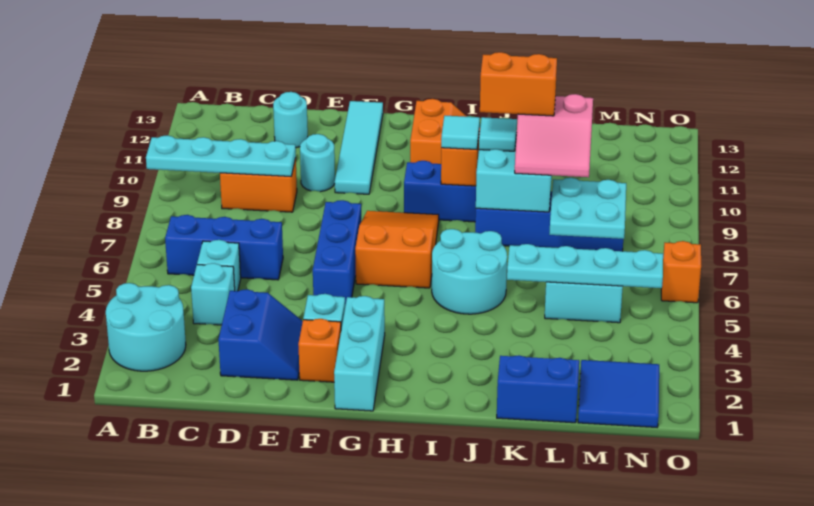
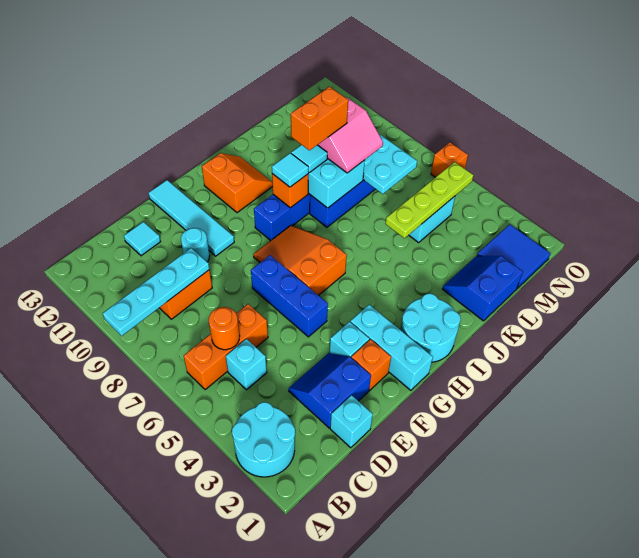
blue 1x3 brick [165,215,283,280] -> orange 1x3 brick [184,304,268,390]
cyan 1x1 brick [191,263,235,325] -> cyan 1x1 brick moved to [330,395,373,448]
none -> orange 1x1 round brick [209,307,240,350]
blue 2x2 slope [218,289,303,380] -> blue 2x2 slope turned to [289,353,371,428]
cyan 1x1 round brick [273,92,308,148] -> cyan 1x1 tile [124,222,161,256]
cyan 2x2 round brick [432,229,507,314] -> cyan 2x2 round brick moved to [401,294,461,362]
cyan 1x4 plate [507,244,663,288] -> lime 1x4 plate [385,162,473,238]

